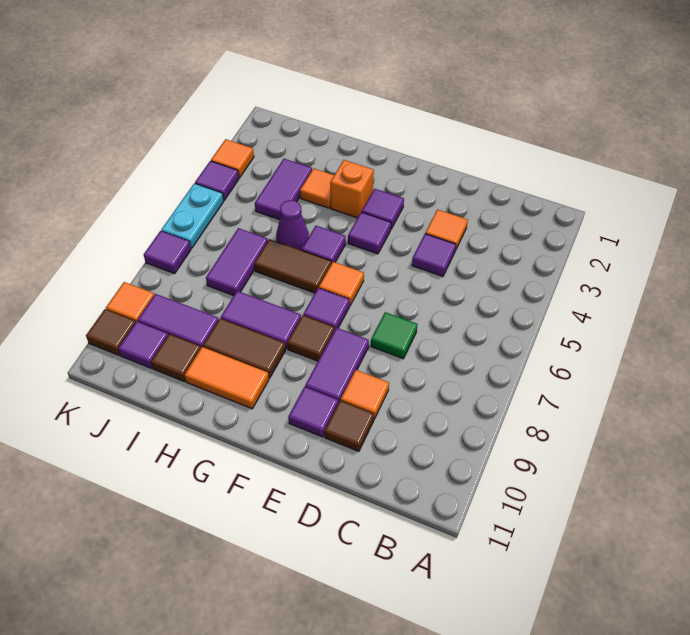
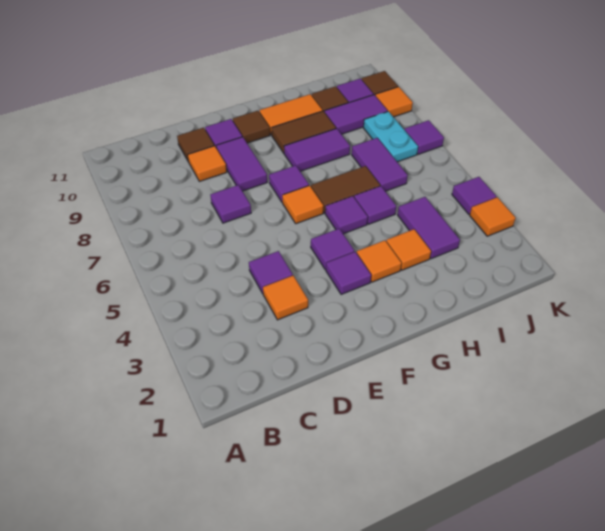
green 1x1 tile [371,312,417,359] -> purple 1x1 tile [210,185,251,223]
brown 1x1 tile [287,315,335,361] -> brown 1x1 tile moved to [233,111,270,143]
orange 1x1 brick [330,160,374,218] -> orange 1x1 tile [357,240,402,282]
purple 1x1 cone [276,200,309,250] -> purple 1x1 tile [354,186,396,224]
cyan 1x2 plate [161,183,224,248] -> cyan 1x2 plate moved to [363,111,418,162]

